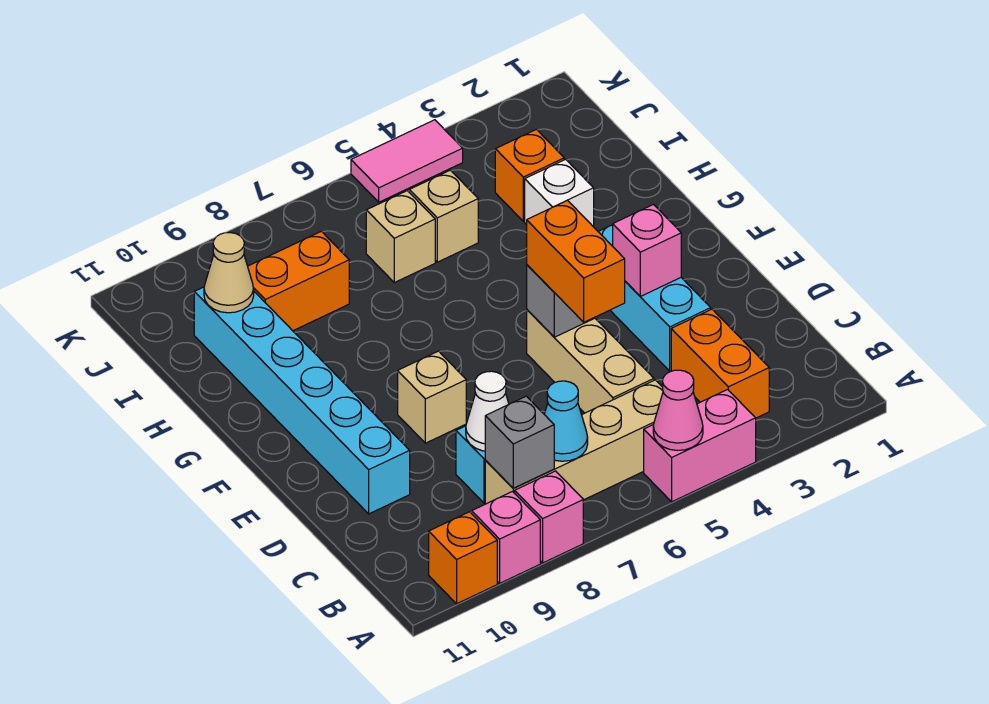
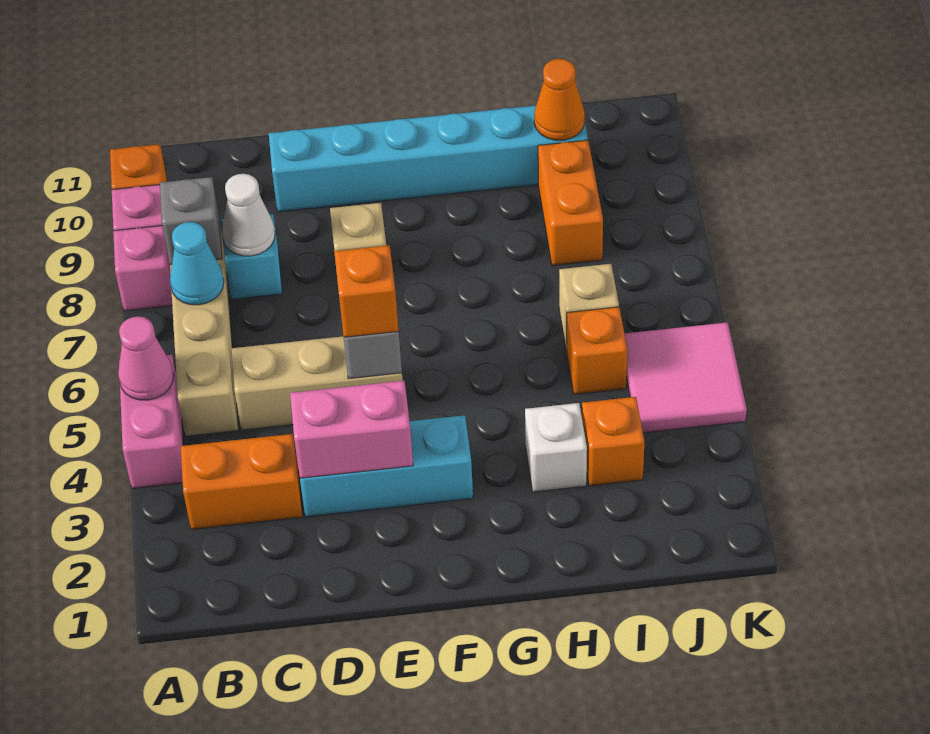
orange 1x2 brick [527,200,625,322] -> orange 1x1 brick [334,245,399,337]
pink 1x1 brick [613,205,681,296] -> pink 1x2 brick [290,381,413,478]
tan 1x1 brick [409,170,478,262] -> orange 1x1 brick [567,307,627,394]
tan 1x1 cone [204,233,254,313] -> orange 1x1 cone [534,59,585,140]
pink 1x2 tile [351,120,463,202] -> pink 2x2 tile [624,322,747,433]

